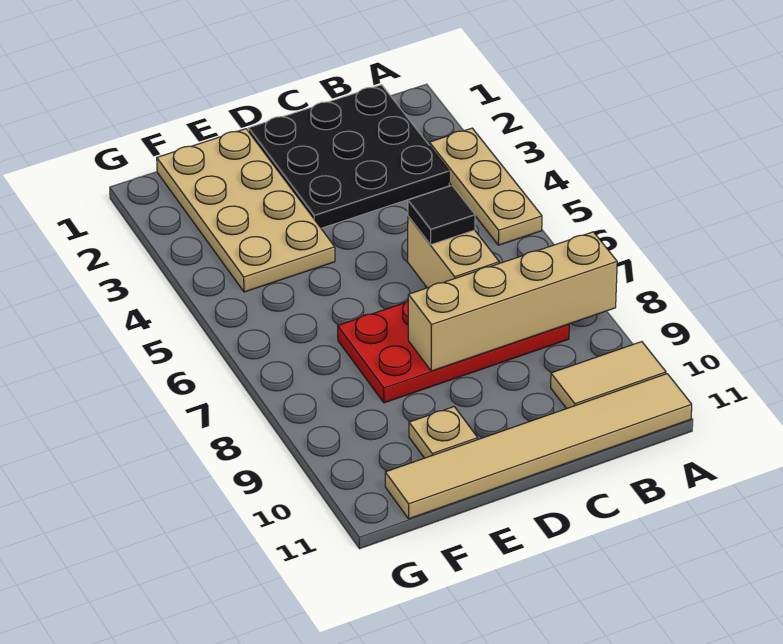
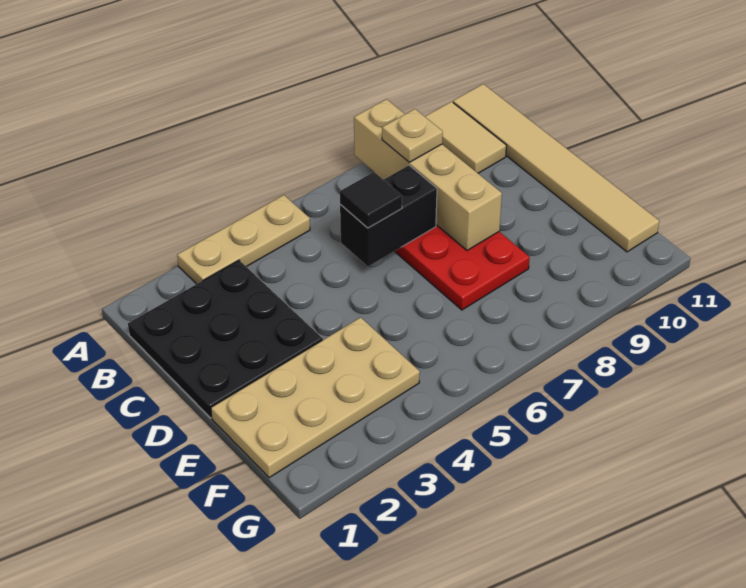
tan 1x2 brick [408,216,499,288] -> black 1x2 brick [340,165,437,267]
tan 1x1 plate [409,407,478,458] -> tan 1x1 plate moved to [382,109,443,162]

